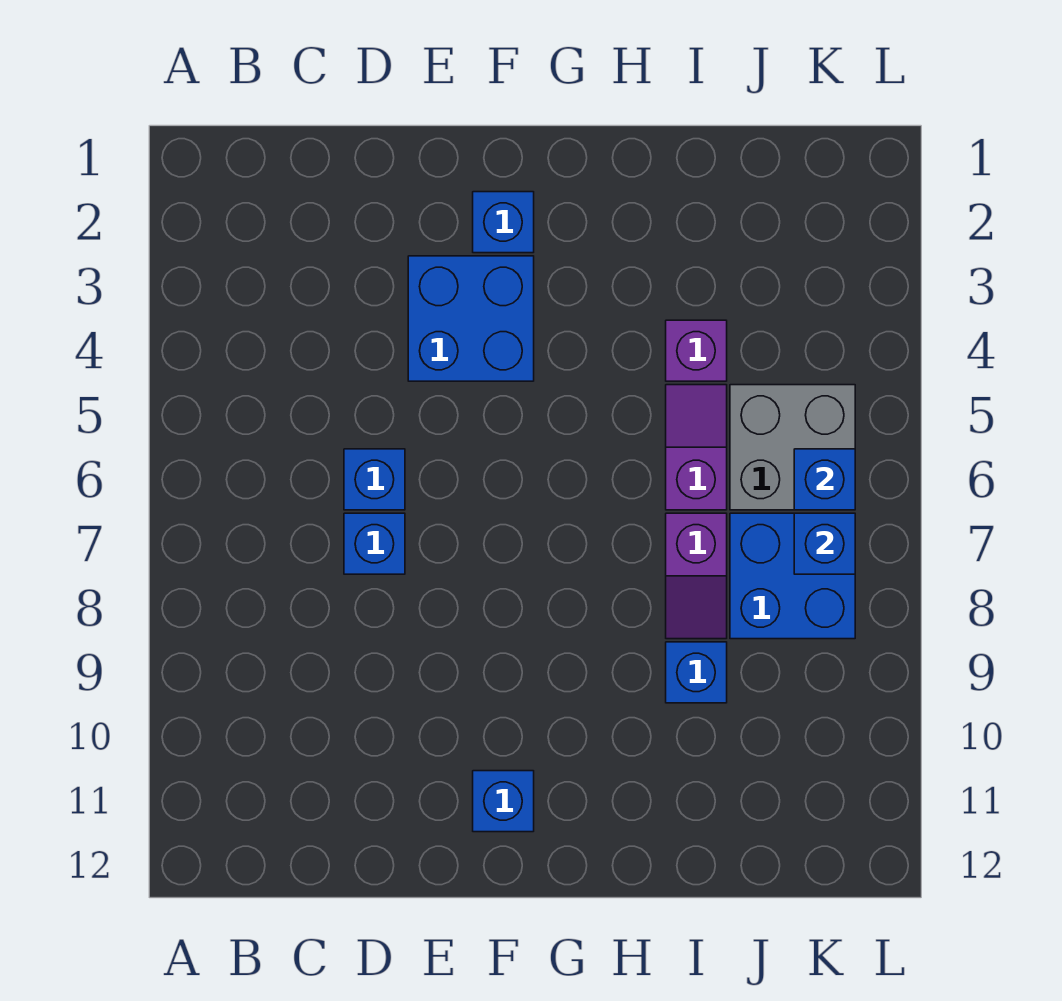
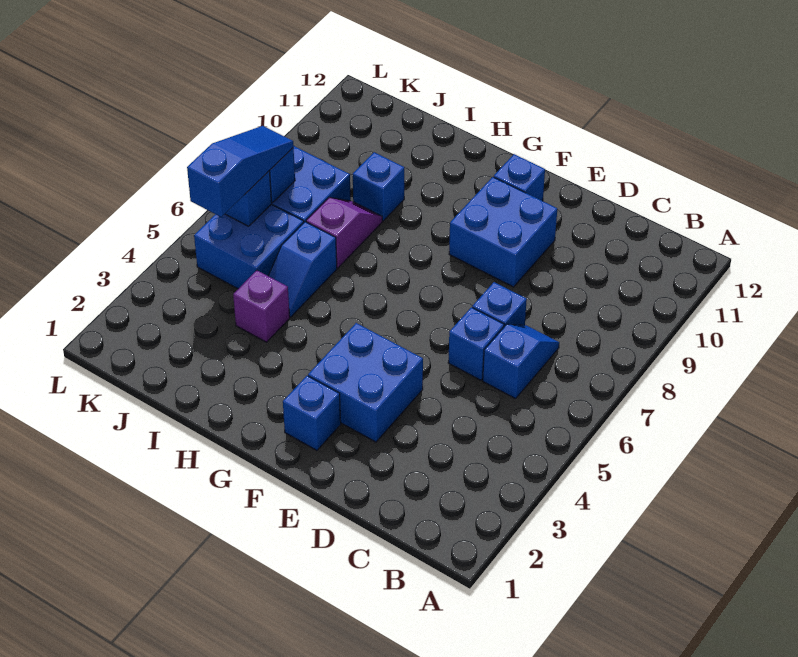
none -> blue 1x2 slope [483,324,559,399]
none -> blue 2x2 brick [449,177,557,287]
purple 1x2 slope [666,385,727,510] -> blue 1x2 slope [268,222,337,317]
grey 2x2 brick [730,385,855,510] -> blue 2x2 brick [194,204,304,289]
none -> blue 1x3 slope [187,126,293,217]

